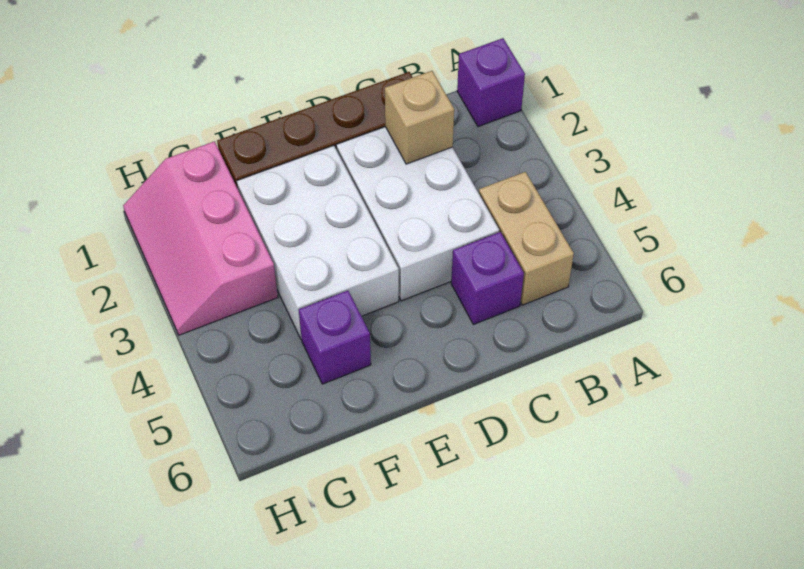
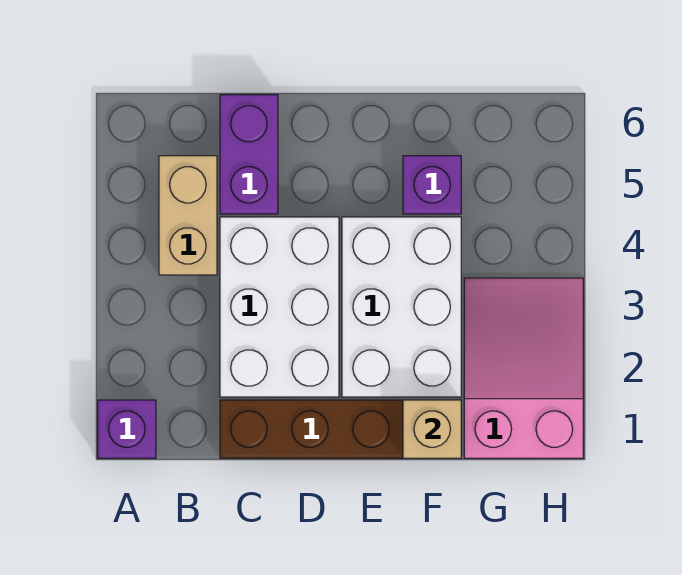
tan 1x1 brick [385,71,454,164] -> tan 1x1 brick moved to [403,400,461,458]
purple 1x1 brick [451,232,524,324] -> purple 1x2 brick [220,95,278,214]
pink 2x3 slope [123,141,278,335] -> pink 2x3 slope turned to [464,278,583,458]

